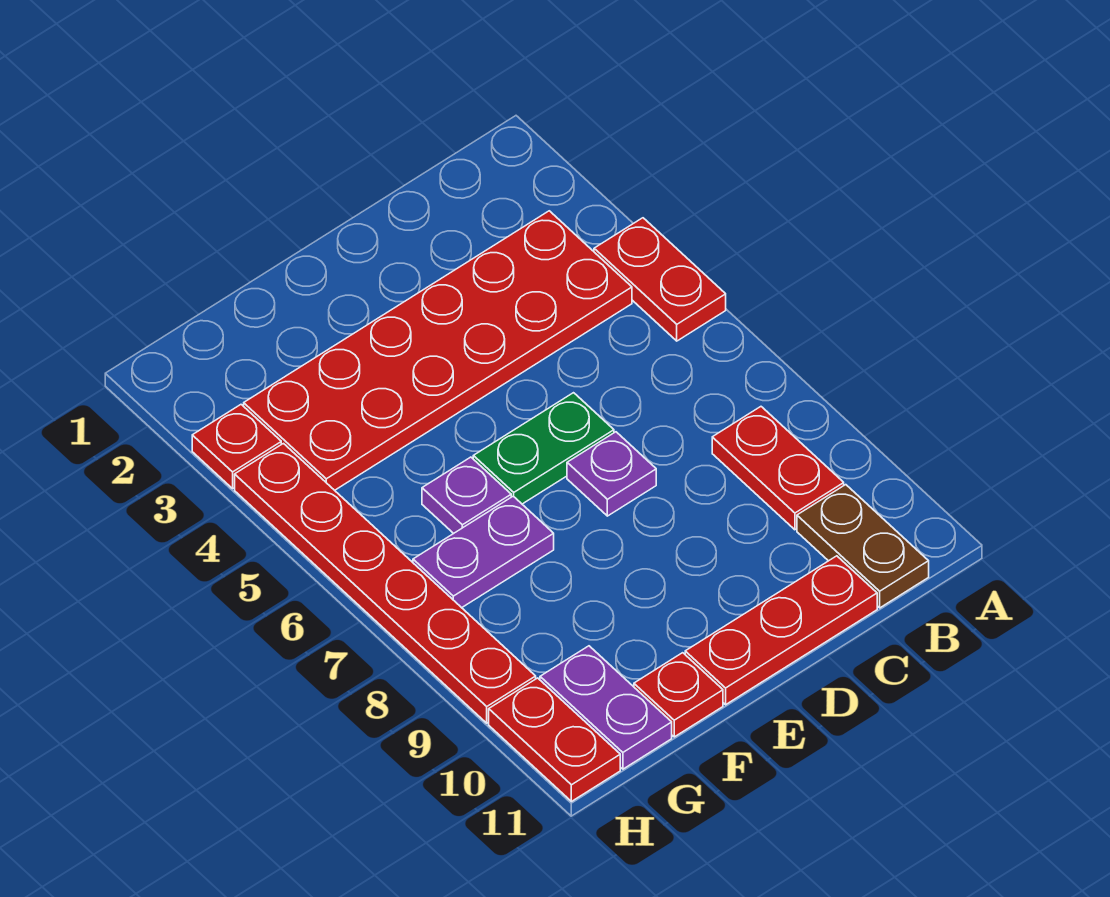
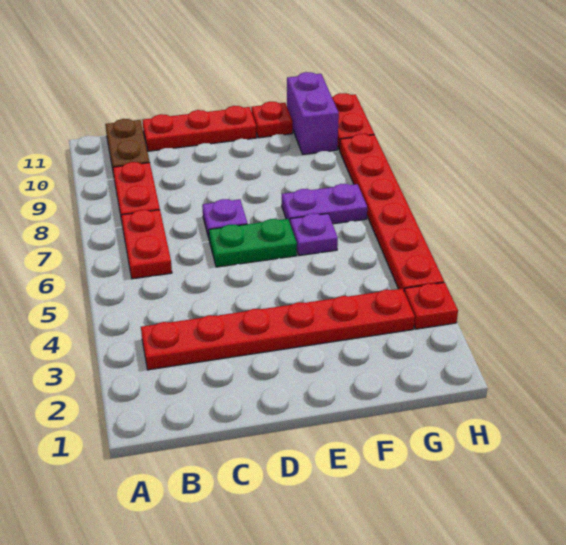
red 1x2 plate [594,218,726,341] -> red 1x2 plate moved to [121,210,172,279]
red 2x6 plate [244,211,632,490] -> red 1x6 plate [141,289,415,370]
purple 1x2 plate [540,646,672,769] -> purple 1x2 brick [287,72,339,154]

